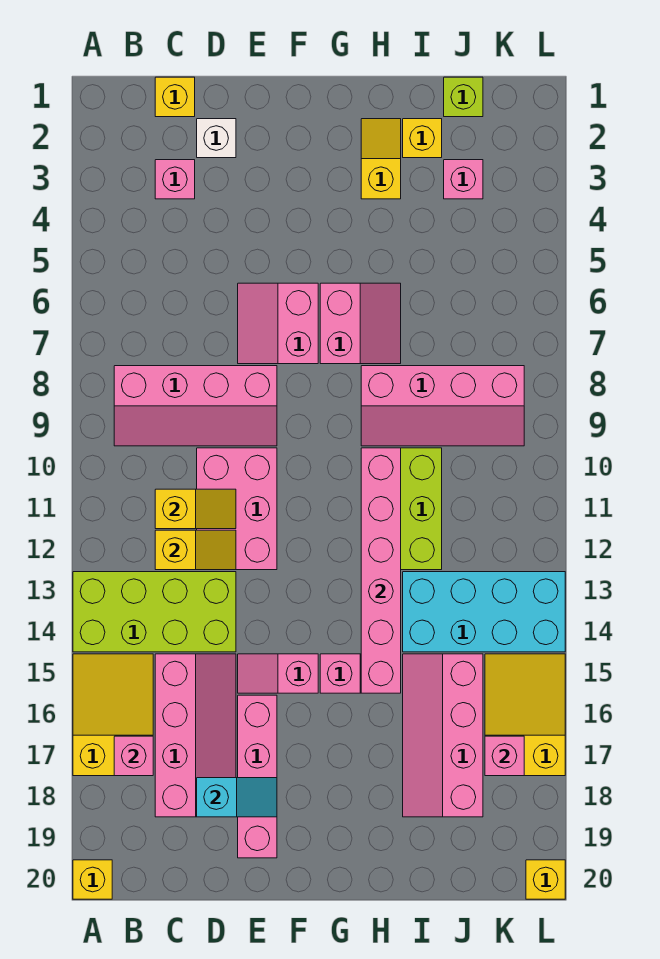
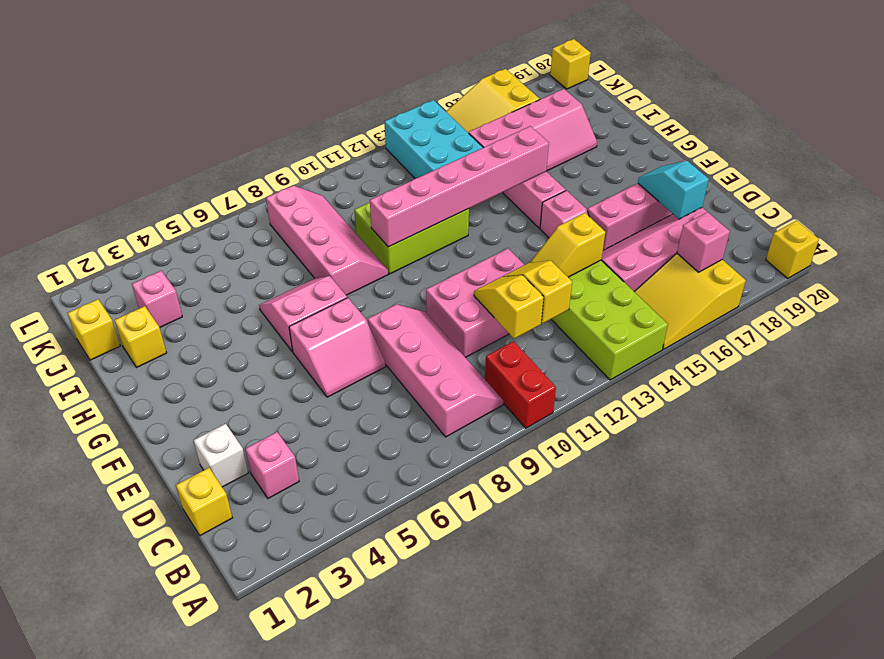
none -> red 1x2 brick [485,341,556,428]
yellow 1x2 slope [361,119,401,199] -> yellow 1x2 slope moved to [530,213,605,277]
lime 1x1 brick [444,77,483,117] -> yellow 1x1 brick [68,299,120,360]
pink 1x1 brick [485,736,524,776] -> none

